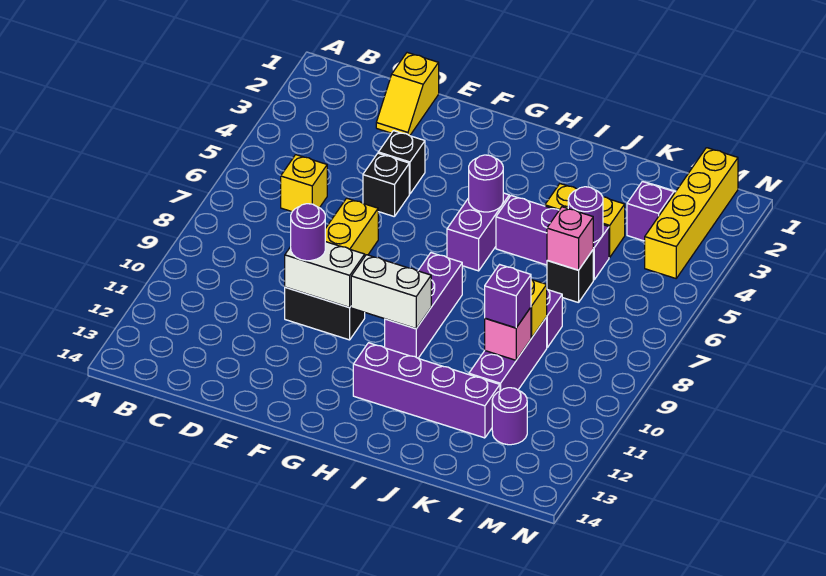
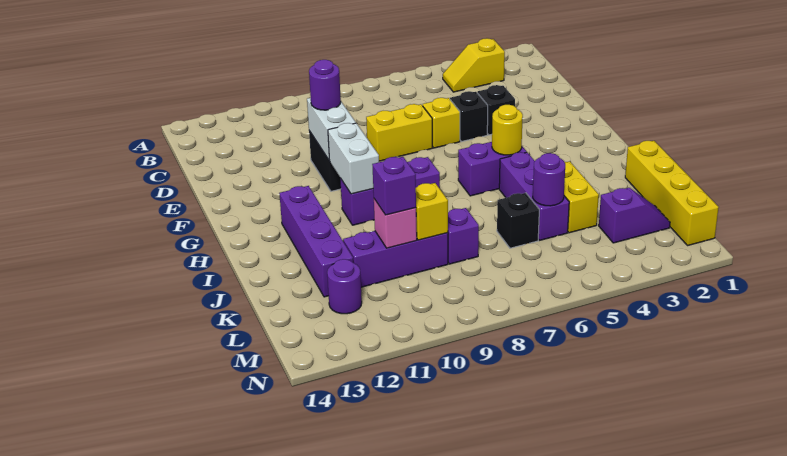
yellow 1x1 brick [281,155,327,212] -> yellow 1x1 brick moved to [423,98,460,148]
yellow 1x2 slope [376,53,439,136] -> yellow 1x2 slope moved to [443,38,505,92]
purple 1x1 round brick [469,155,503,212] -> yellow 1x1 round brick [492,105,523,155]
pink 1x1 brick [547,207,593,270] -> none
yellow 1x4 brick [645,148,738,278] -> yellow 1x4 brick turned to [625,141,719,246]

